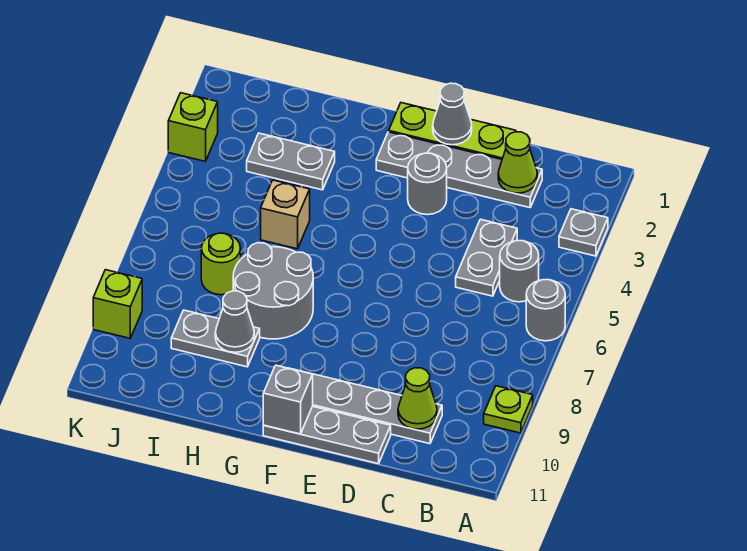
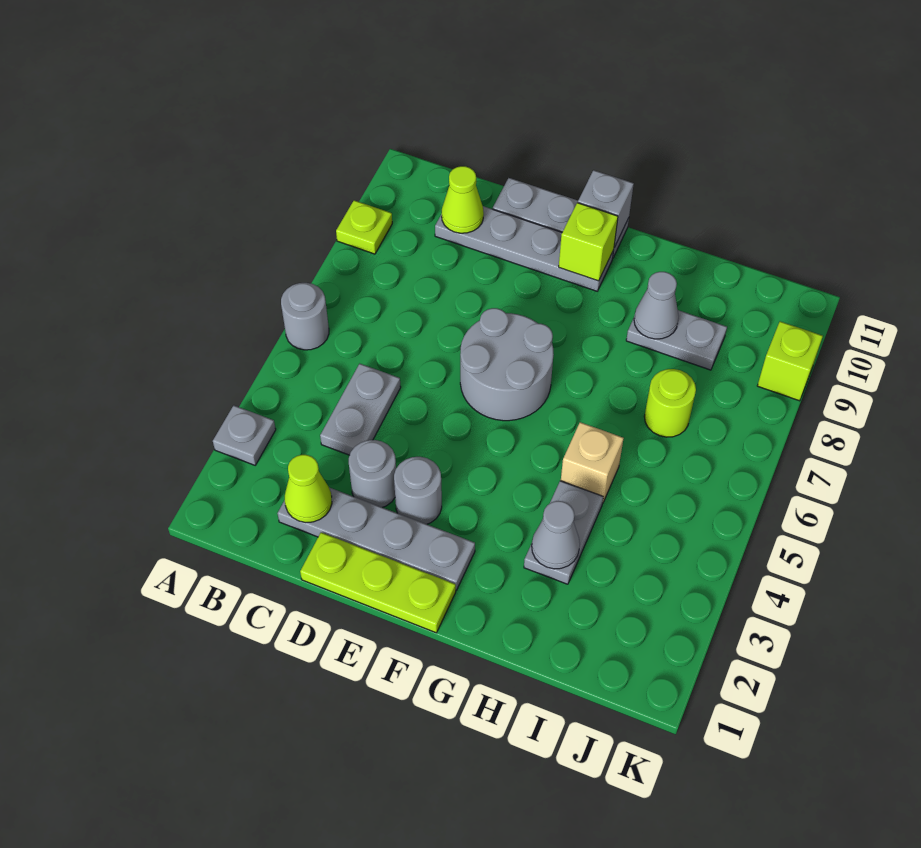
grey 1x1 round brick [500,241,539,302] -> grey 1x1 round brick moved to [349,440,396,507]
grey 1x1 cone [433,83,472,145] -> grey 1x1 cone moved to [532,501,580,569]
grey 2x2 round brick [233,243,313,339] -> grey 2x2 round brick moved to [460,308,554,421]
grey 1x2 plate [247,133,335,190] -> grey 1x2 plate turned to [524,481,603,584]
lime 1x1 brick [168,93,218,161] -> lime 1x1 brick moved to [559,203,618,281]

